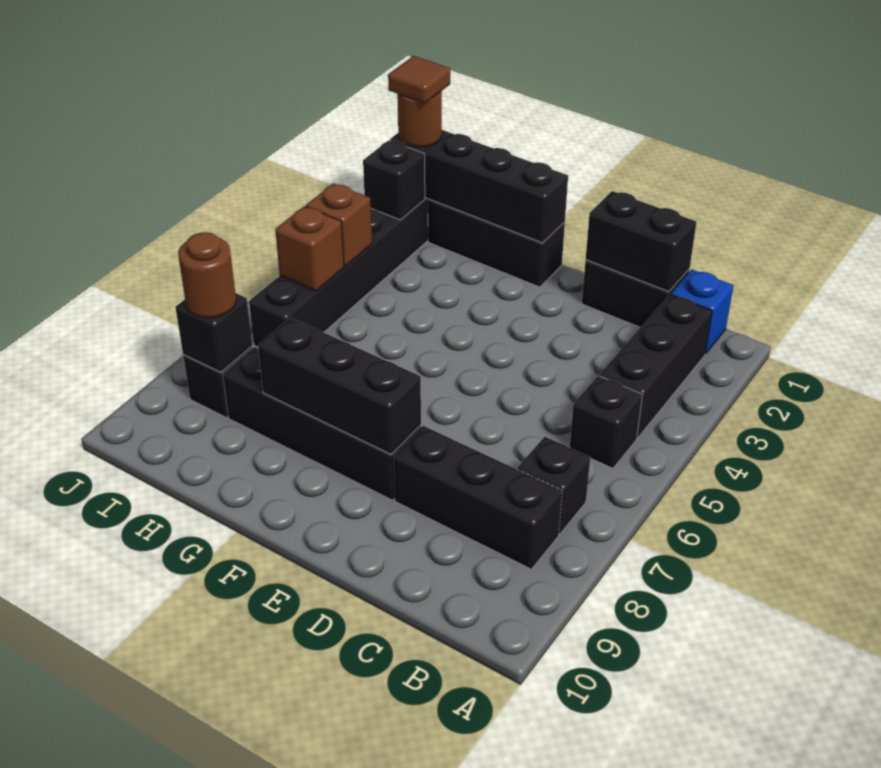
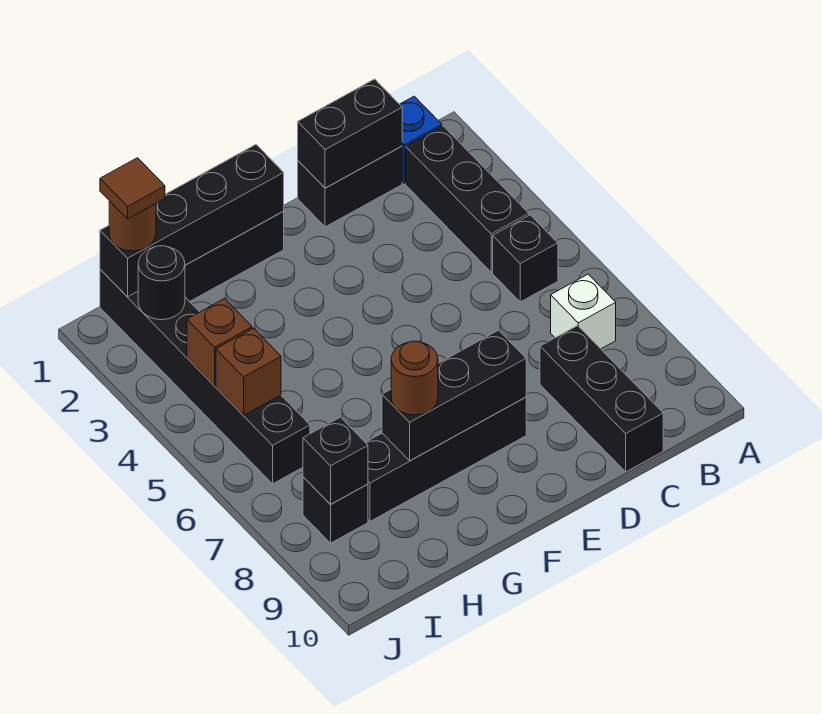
black 1x1 brick [517,437,590,534] -> white 1x1 brick [551,274,616,349]
black 1x3 brick [393,426,562,569] -> black 1x3 brick turned to [540,326,663,472]
black 1x1 brick [363,140,425,220] -> black 1x1 round brick [138,246,185,320]
brown 1x1 round brick [178,232,236,318] -> brown 1x1 round brick moved to [391,341,438,415]

